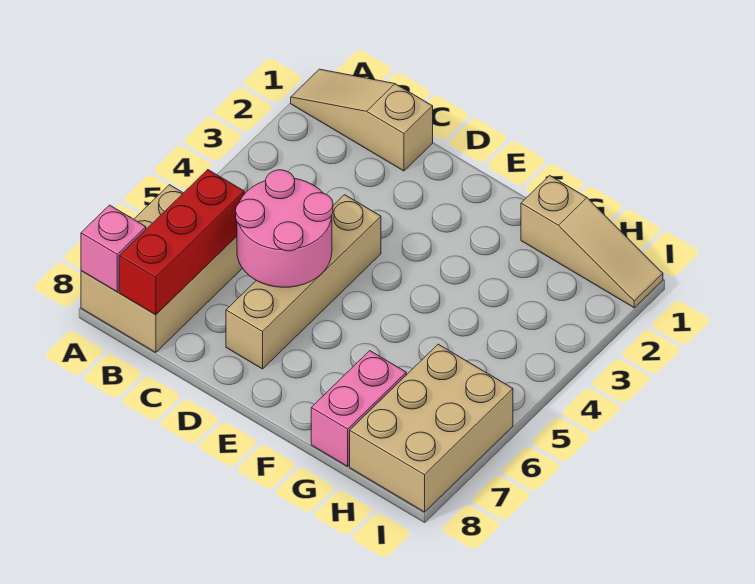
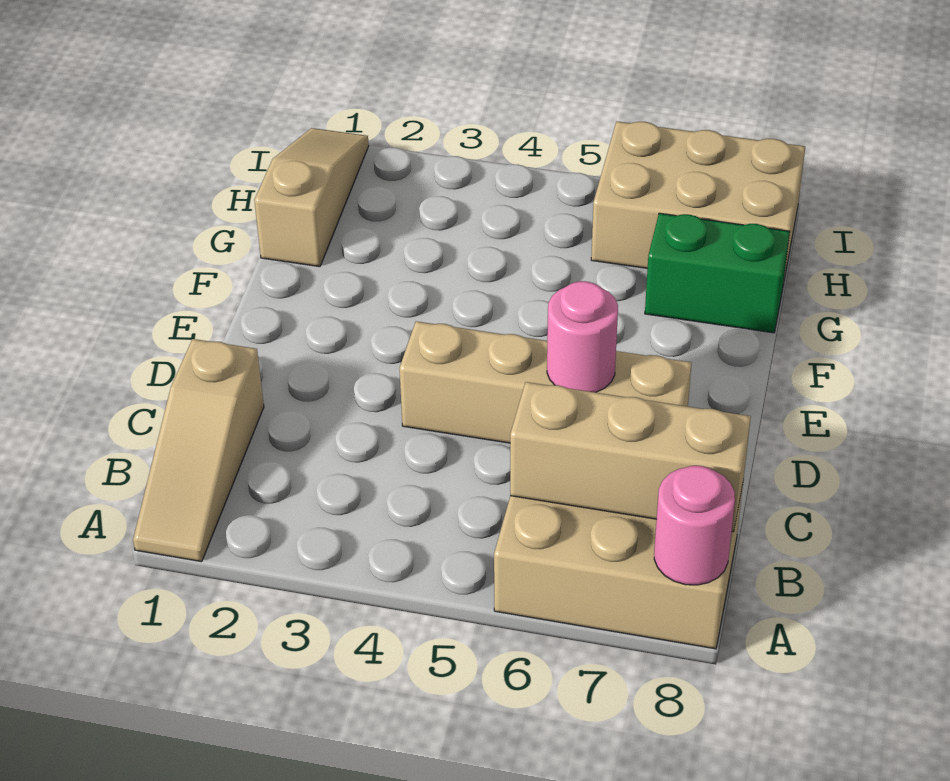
pink 1x1 brick [81,205,146,292] -> pink 1x1 round brick [654,466,735,585]
red 1x3 brick [119,170,244,315] -> tan 1x3 brick [510,382,751,532]
pink 2x2 round brick [236,170,333,287] -> pink 1x1 round brick [547,281,618,392]
pink 1x2 brick [311,351,406,466] -> green 1x2 brick [645,213,790,333]

